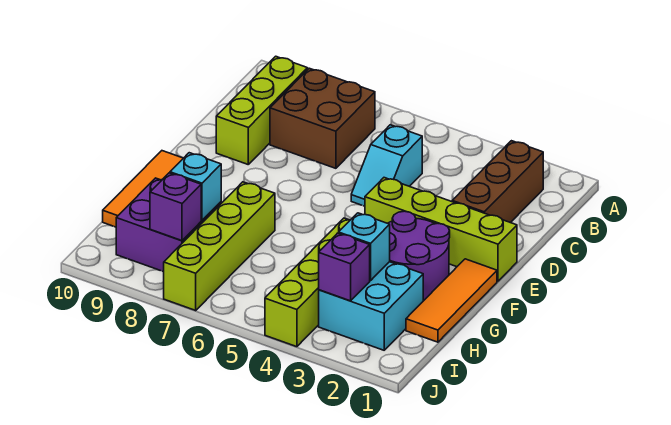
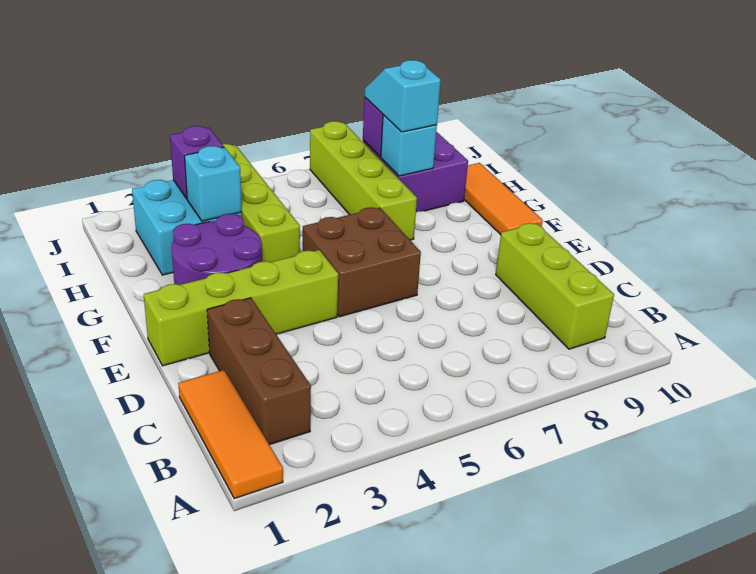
brown 2x2 brick [270,68,375,168] -> brown 2x2 brick moved to [303,207,421,317]
cyan 1x2 slope [351,125,422,206] -> cyan 1x2 slope moved to [364,60,441,132]
orange 1x3 tile [406,259,497,342] -> orange 1x3 tile moved to [178,370,283,499]

